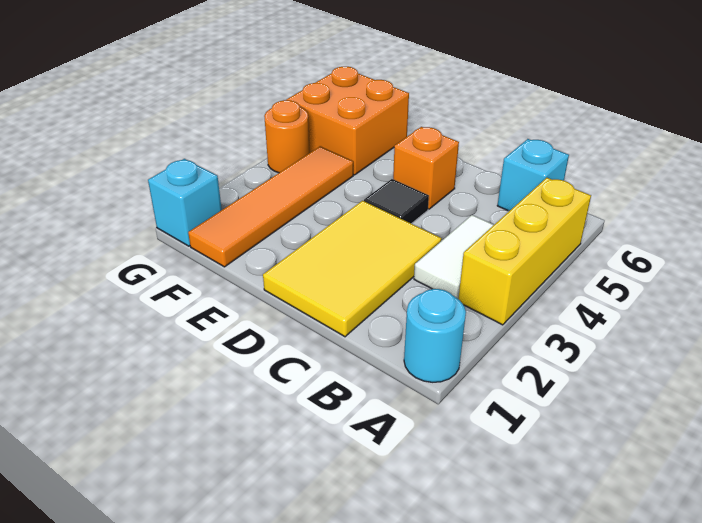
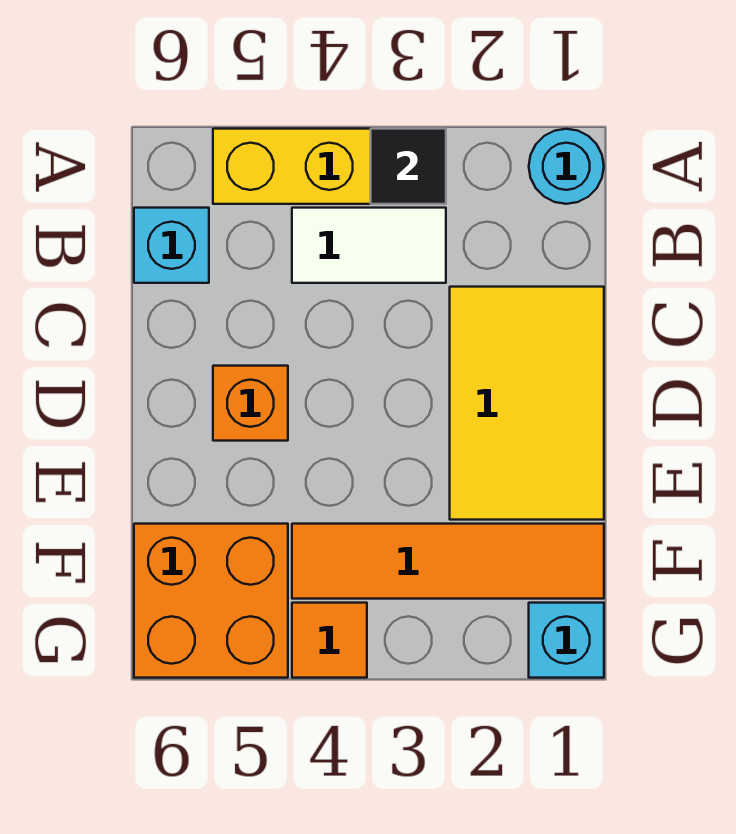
yellow 2x3 tile [263,201,442,337] -> yellow 2x3 tile turned to [450,287,604,520]
black 1x1 tile [364,179,429,224] -> black 1x1 tile moved to [371,129,446,204]
orange 1x1 round brick [264,100,310,173] -> orange 1x1 tile [292,603,367,678]

